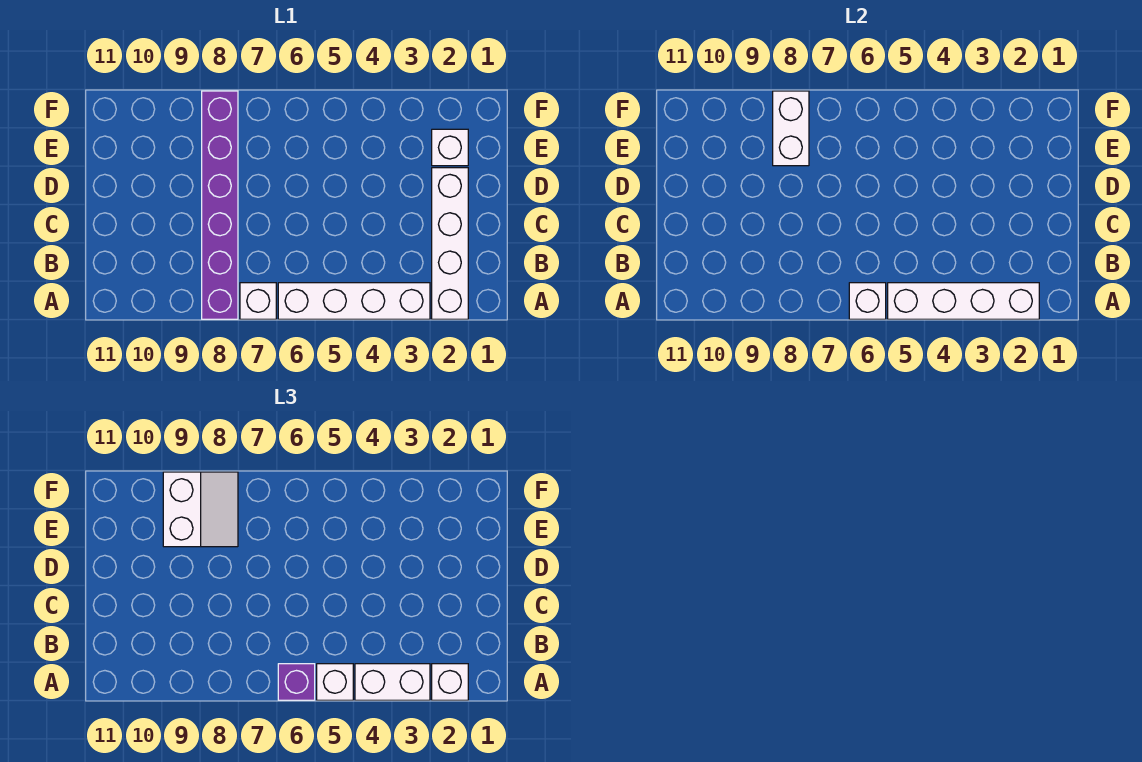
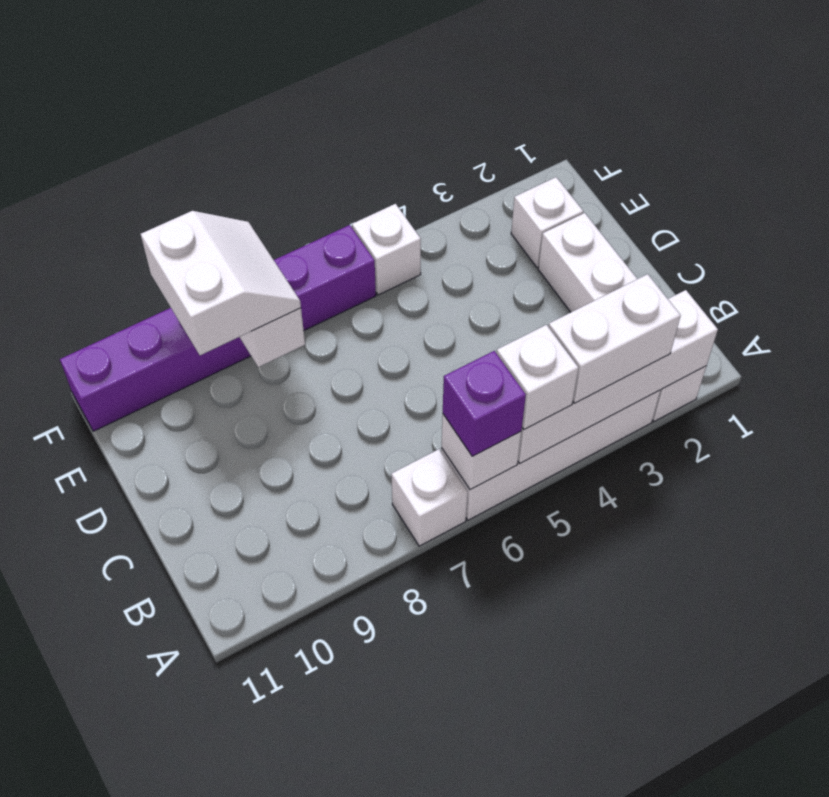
white 1x1 brick [432,664,468,700] -> white 1x1 brick moved to [352,204,421,295]
purple 1x6 brick [202,91,238,319] -> purple 1x6 brick turned to [60,225,376,431]

